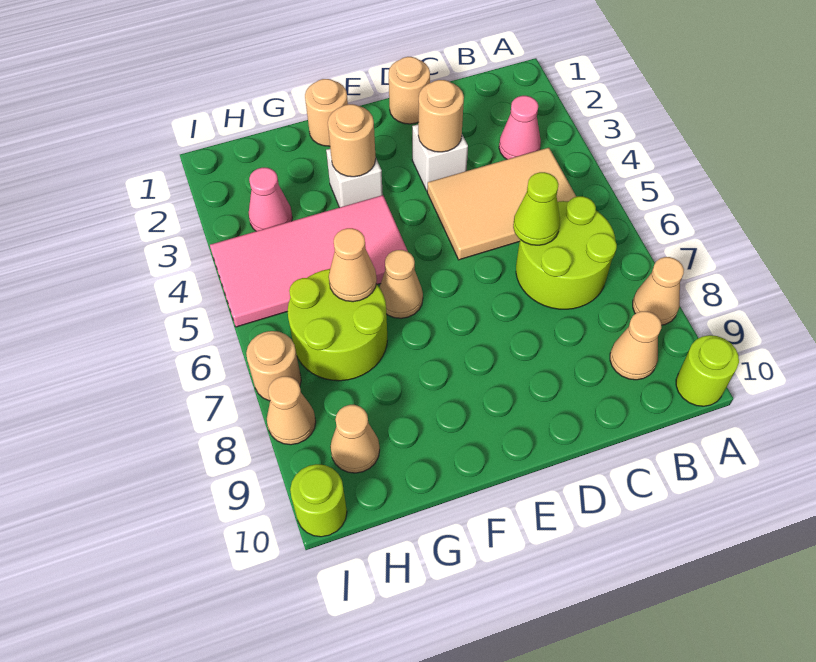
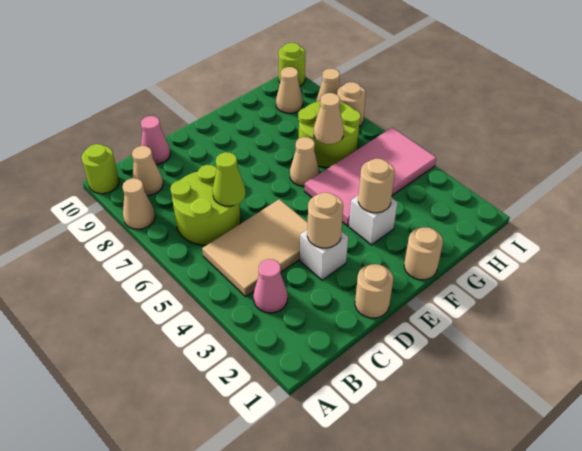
pink 1x1 cone [249,168,292,231] -> pink 1x1 cone moved to [141,116,170,164]

